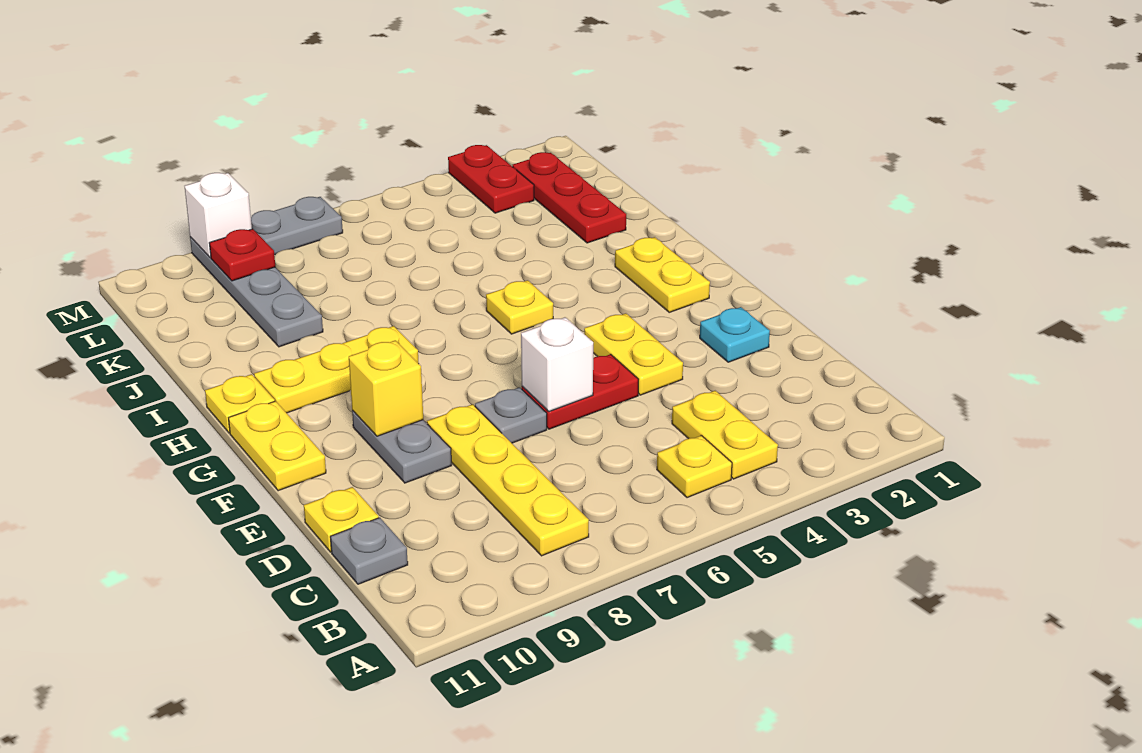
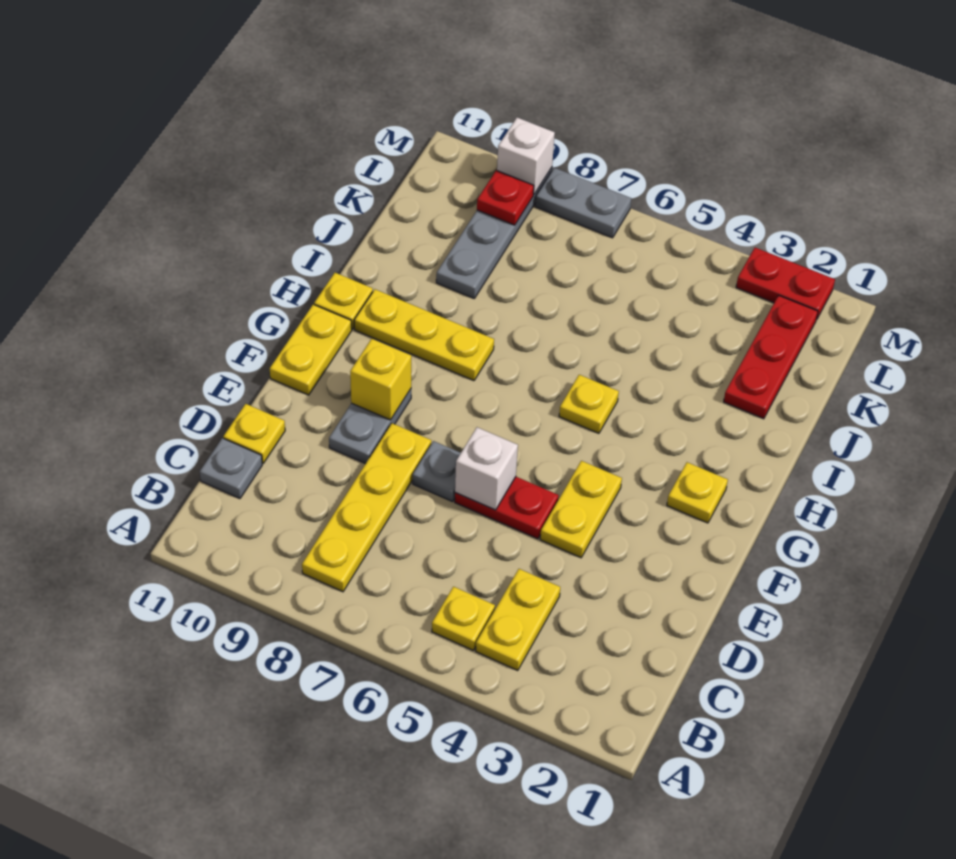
cyan 1x1 plate [700,307,770,362] -> none
yellow 1x2 plate [615,237,710,312] -> yellow 1x1 plate [667,462,728,523]
red 1x2 plate [448,145,534,213] -> red 1x2 plate turned to [736,248,835,320]

